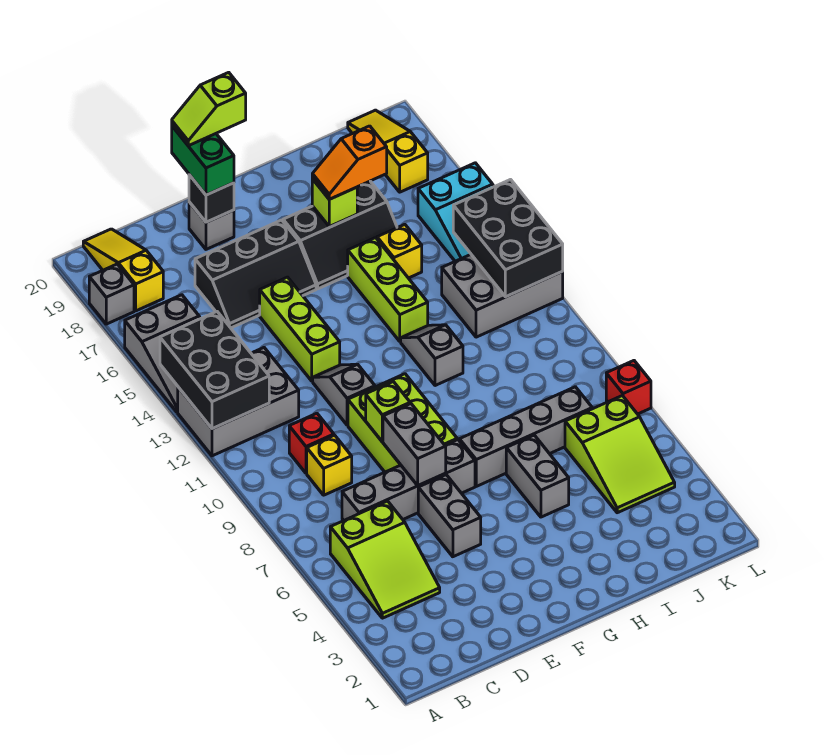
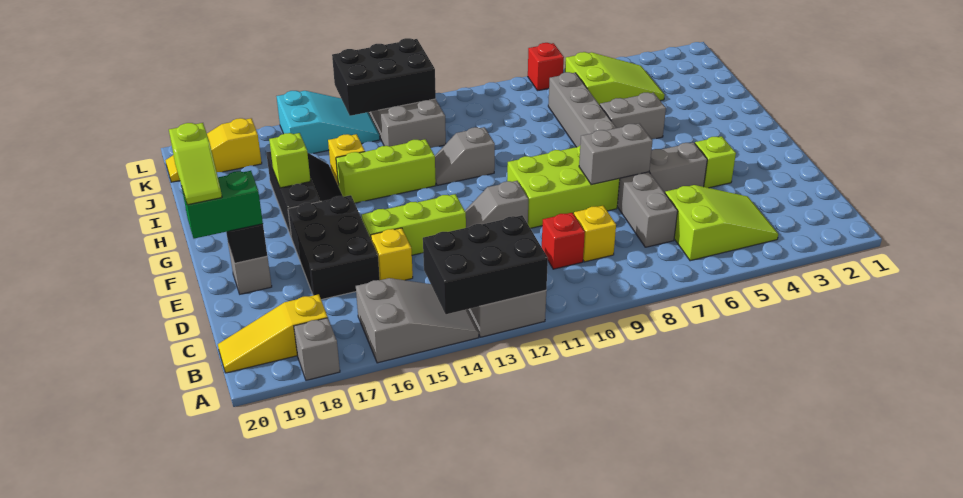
none -> yellow 1x1 brick [371,228,413,280]
black 2x3 slope [195,220,316,328] -> black 2x3 brick [288,195,380,300]
lime 1x1 brick [366,382,410,442] -> lime 1x1 brick moved to [695,136,736,188]
orange 1x2 slope [312,126,387,199] -> none

